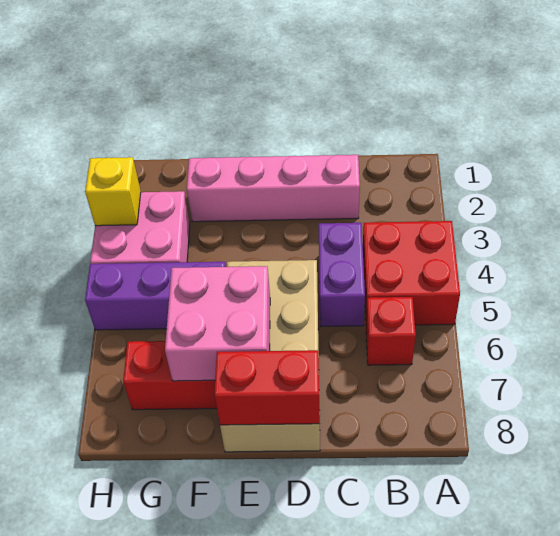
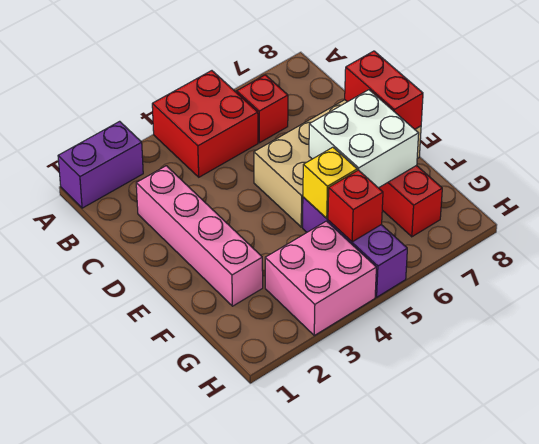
purple 1x2 brick [319,223,365,327] -> purple 1x2 brick moved to [58,121,143,208]
pink 2x2 brick [165,266,270,381] -> white 2x2 brick [309,90,419,188]
none -> red 1x1 brick [328,170,383,242]
yellow 1x1 brick [85,157,141,226] -> yellow 1x1 brick moved to [303,147,357,218]

